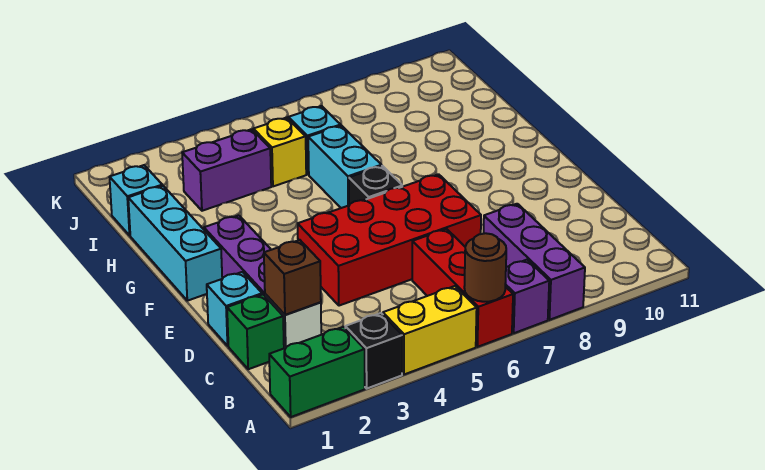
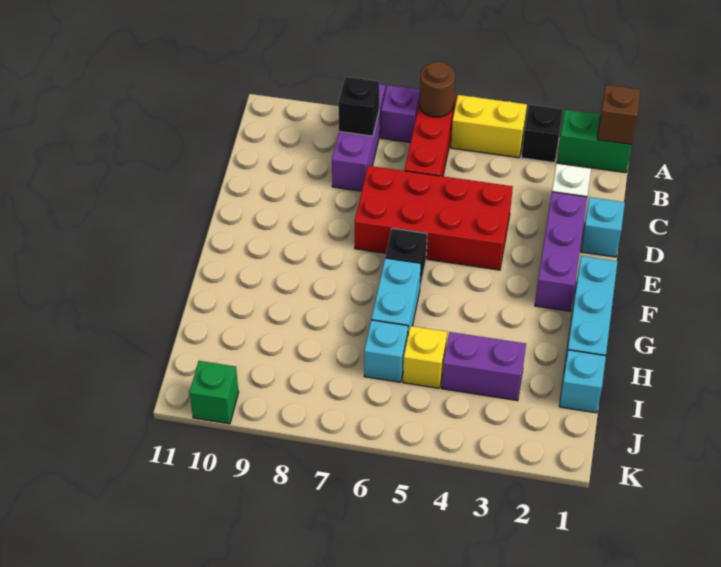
none -> black 1x1 brick [338,77,379,136]
green 1x1 brick [227,295,284,369] -> green 1x1 brick moved to [189,361,239,424]
brown 1x1 brick [264,240,321,315] -> brown 1x1 brick moved to [597,85,641,144]

